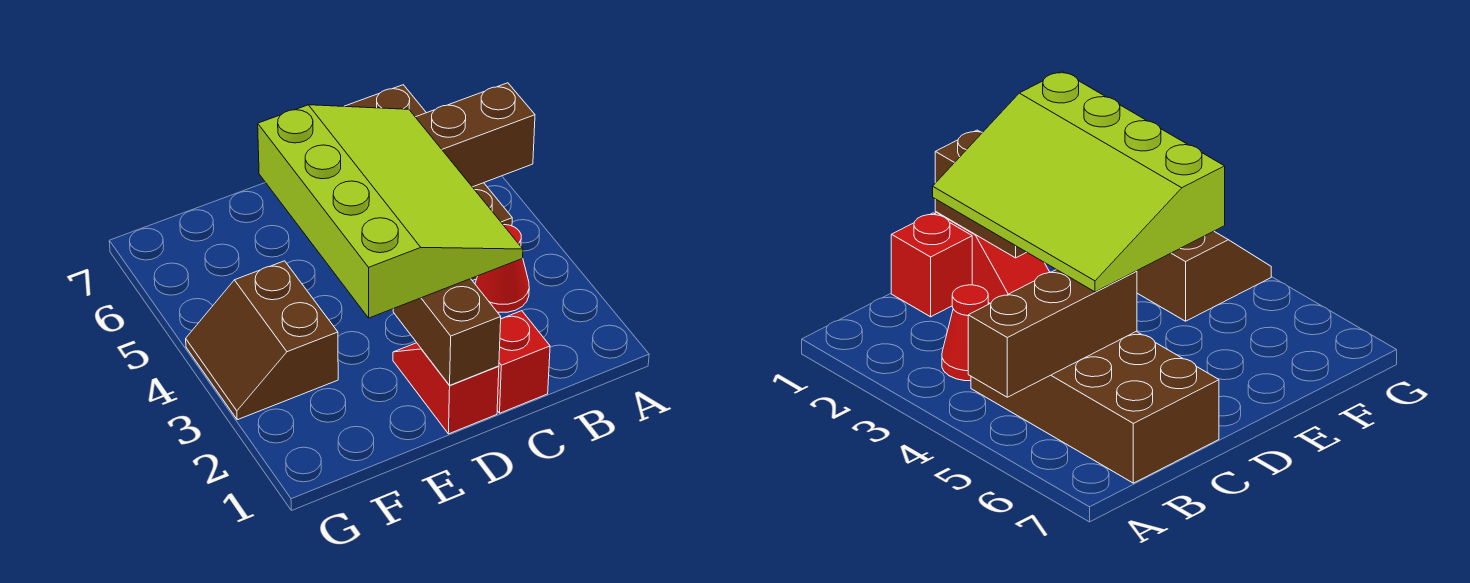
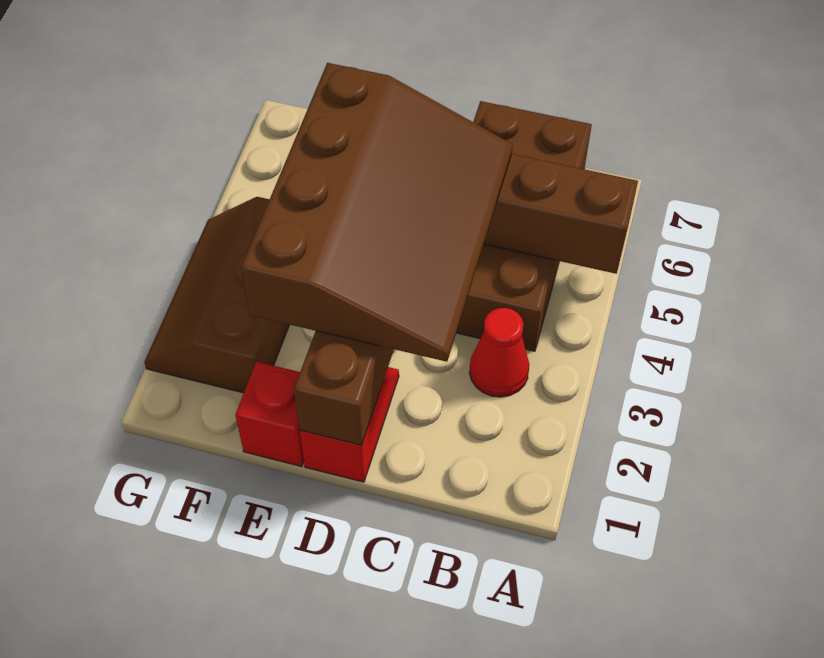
red 1x1 brick [497,311,550,413] -> red 1x1 brick moved to [235,362,304,467]
lime 3x4 slope [258,105,523,318] -> brown 3x4 slope [241,63,513,362]
brown 2x2 slope [186,261,338,420] -> brown 2x3 slope [144,197,289,393]

